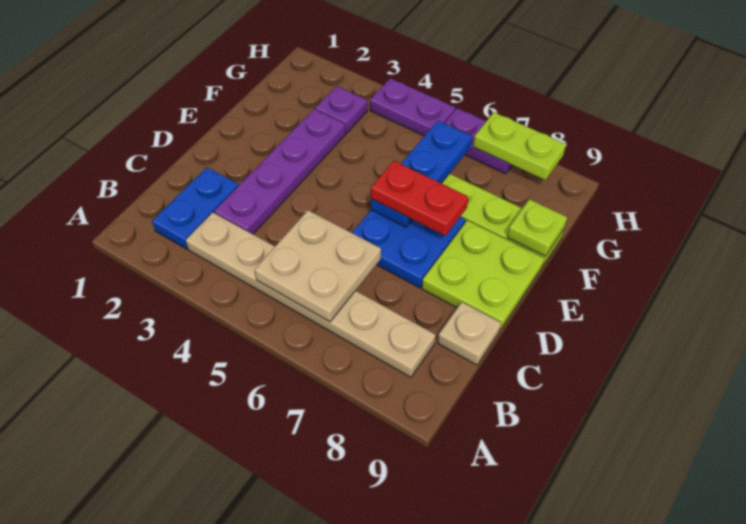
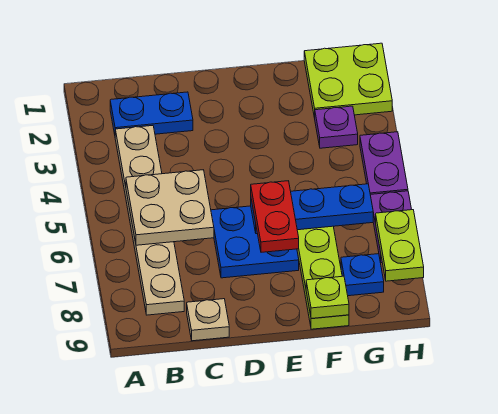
purple 1x4 plate [214,109,346,234] -> none
lime 2x2 plate [422,220,544,330] -> lime 2x2 plate moved to [304,43,392,118]
none -> blue 1x1 plate [341,254,384,296]

